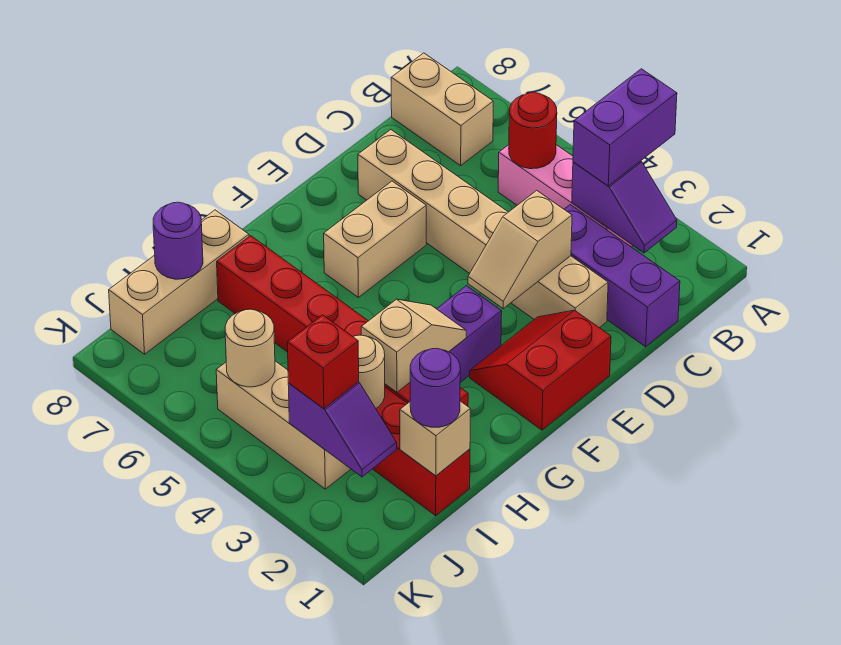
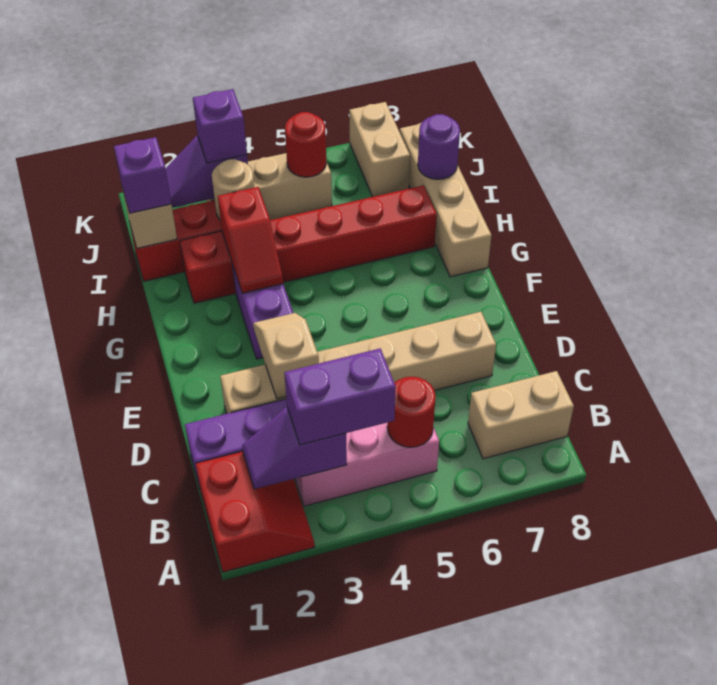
purple 1x2 brick [573,69,677,186] -> purple 1x2 brick turned to [284,348,396,445]
red 2x2 slope [470,310,611,430] -> red 2x2 slope moved to [195,452,315,572]
tan 1x2 brick [324,181,426,298] -> tan 1x2 brick moved to [350,102,410,197]
tan 1x2 slope [361,299,466,392] -> red 1x2 slope [218,187,283,293]
tan 1x3 brick [109,210,249,354] -> tan 1x4 brick [400,123,492,277]
purple 1x1 round brick [410,348,460,427] -> purple 1x1 brick [114,137,171,213]
red 1x1 brick [287,315,359,409] -> purple 1x1 brick [193,89,247,163]
tan 1x1 round brick [225,309,275,387] -> red 1x1 round brick [285,112,326,177]

